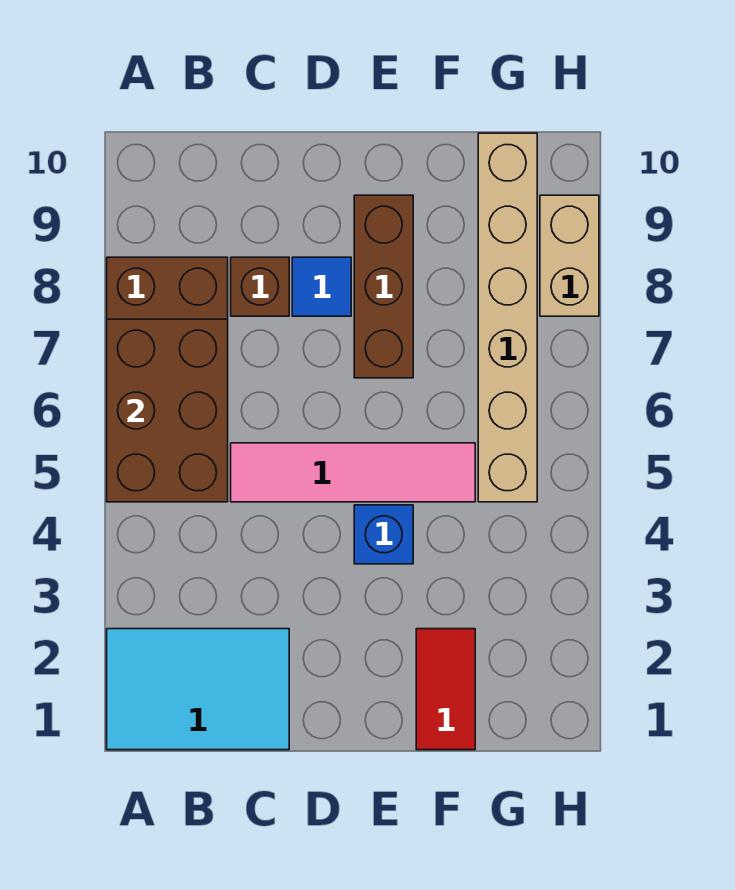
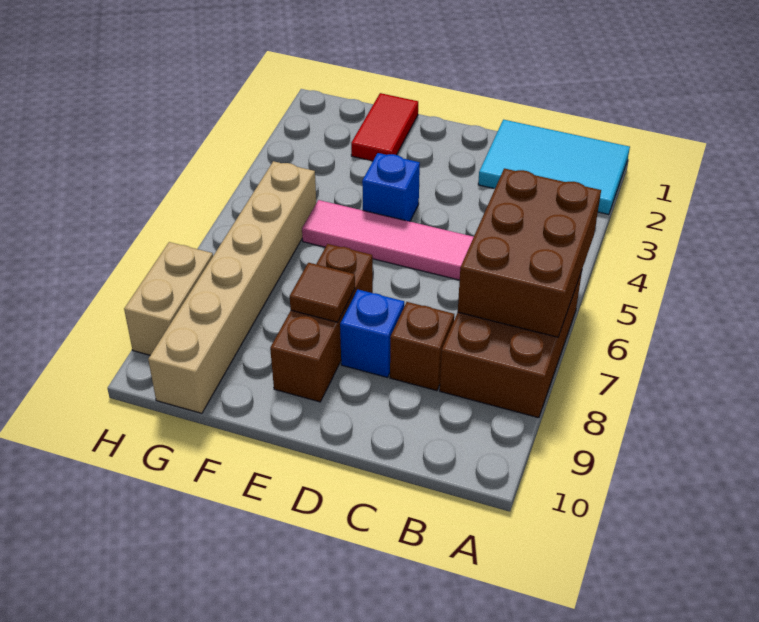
blue 1x1 tile [292,257,351,316] -> blue 1x1 brick [340,290,404,377]
none -> brown 1x1 tile [290,263,355,322]

